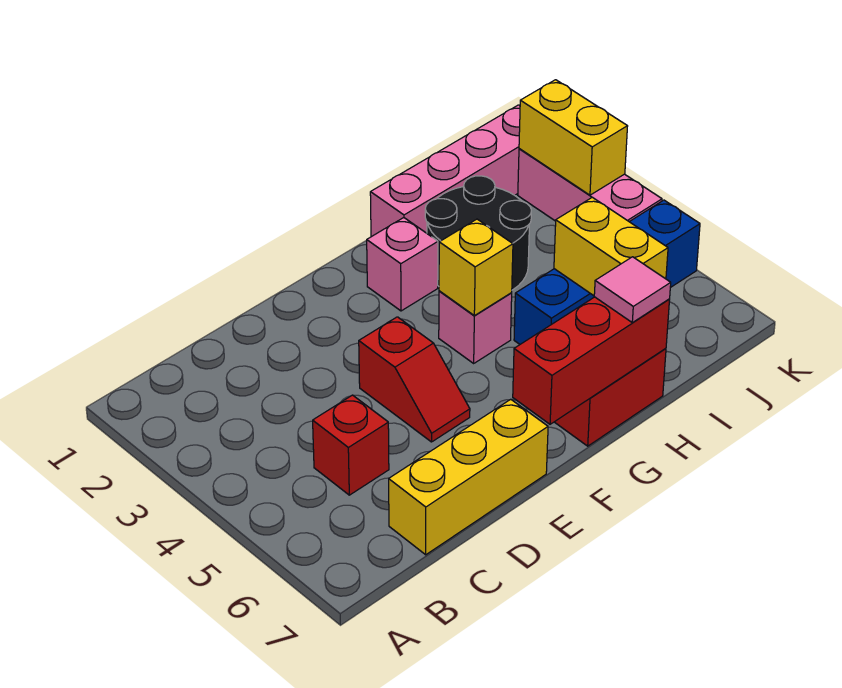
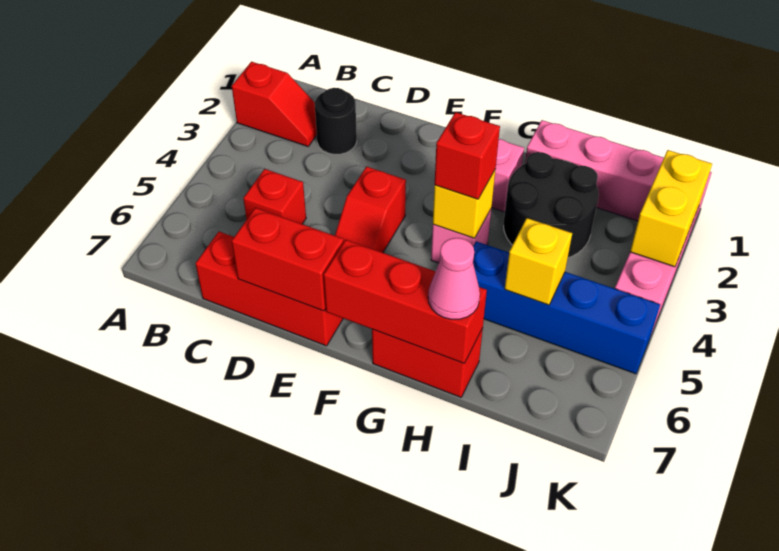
none -> red 1x2 slope [232,62,317,146]
none -> black 1x1 round brick [315,88,357,154]
yellow 1x3 brick [389,399,548,555] -> red 1x3 brick [195,232,343,346]
none -> red 1x2 brick [232,208,344,311]
none -> red 1x1 brick [435,112,500,199]
pink 1x1 tile [594,257,671,323] -> pink 1x1 cone [428,238,480,319]
yellow 1x2 brick [554,197,668,296] -> yellow 1x1 brick [505,218,572,305]

